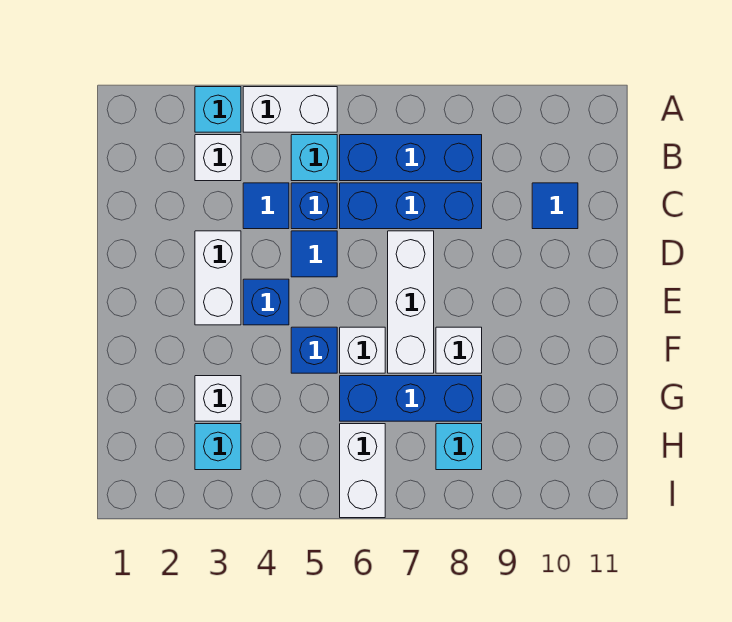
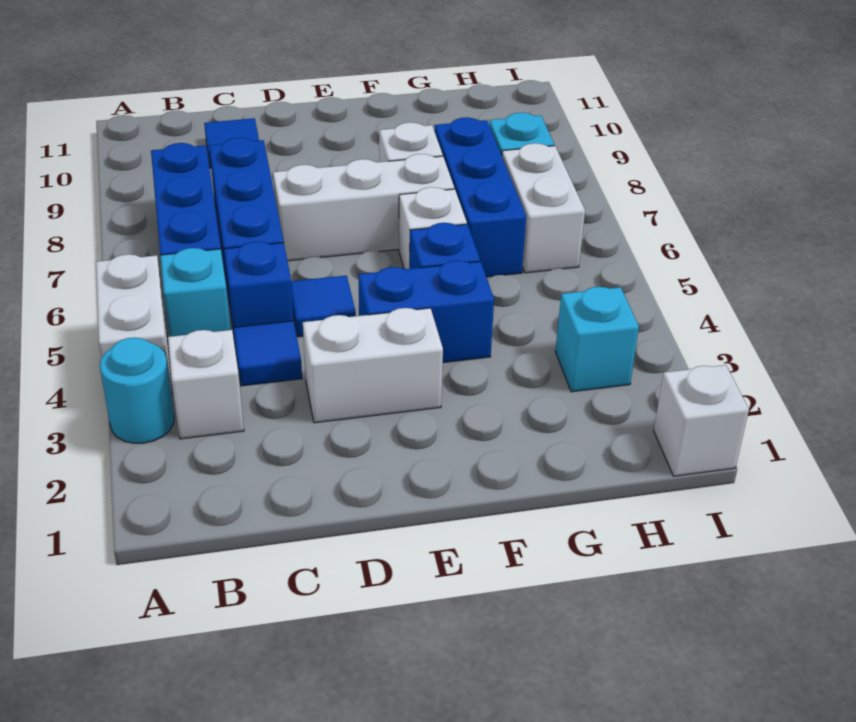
cyan 1x1 brick [195,87,241,132] -> cyan 1x1 round brick [100,337,174,443]
blue 1x1 brick [243,279,289,325] -> blue 1x2 brick [358,260,494,363]
white 1x1 brick [195,376,241,421] -> white 1x1 brick moved to [654,365,749,476]
white 1x2 brick [340,424,385,518] -> white 1x2 brick turned to [502,143,585,273]

